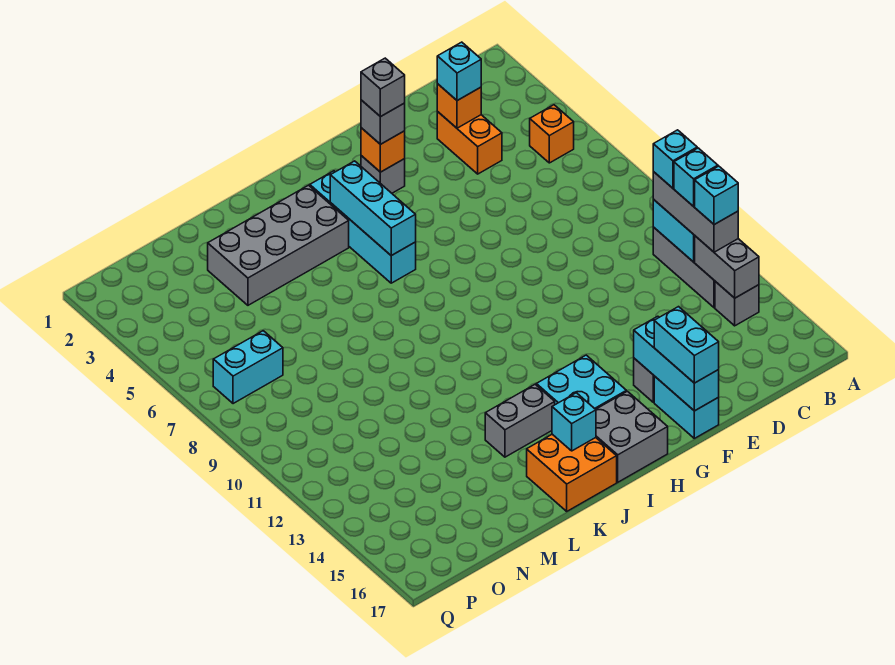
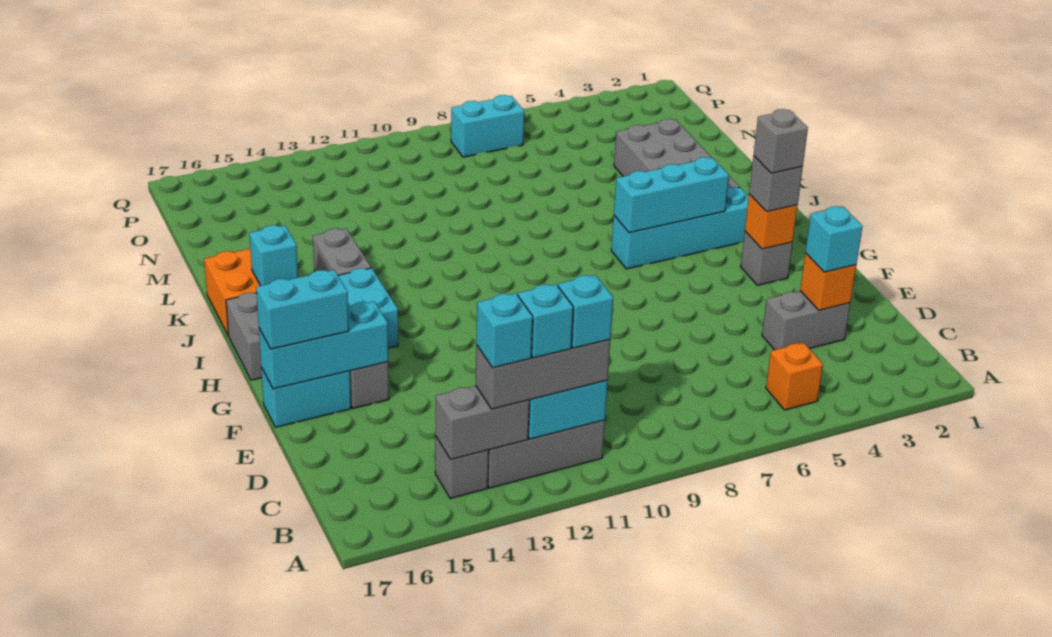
orange 1x2 brick [437,111,502,174] -> grey 1x2 brick [762,291,850,350]
cyan 1x2 brick [213,331,283,404] -> cyan 1x2 brick turned to [451,95,524,157]

